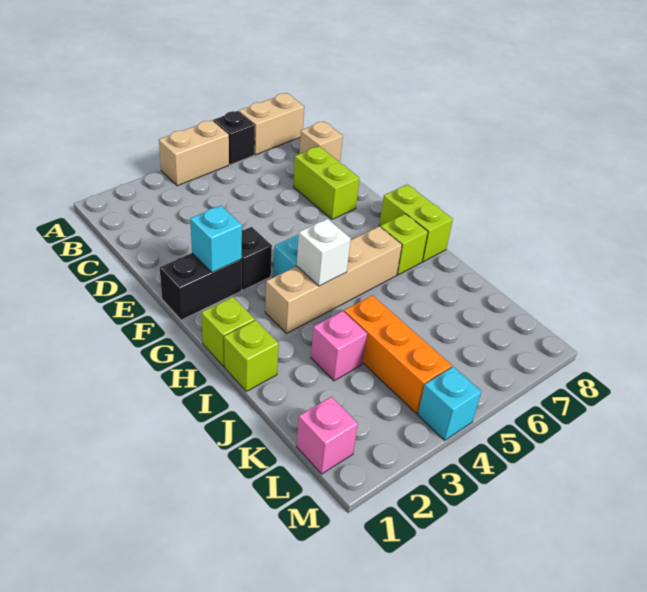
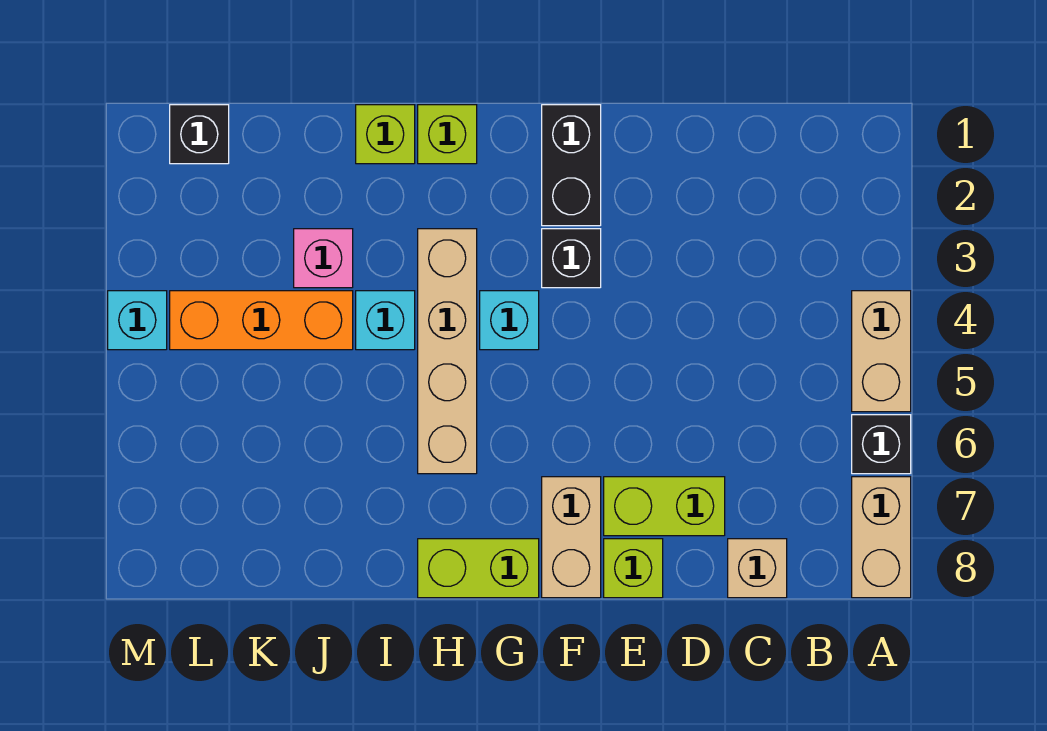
cyan 1x1 brick [190,206,242,273] -> cyan 1x1 brick moved to [356,291,415,350]
none -> tan 1x2 brick [542,477,601,598]
white 1x1 brick [297,219,351,286] -> none
lime 1x1 brick [381,214,428,275] -> lime 1x1 brick moved to [604,539,663,598]
pink 1x1 brick [296,397,358,474] -> black 1x1 brick [170,105,229,164]

